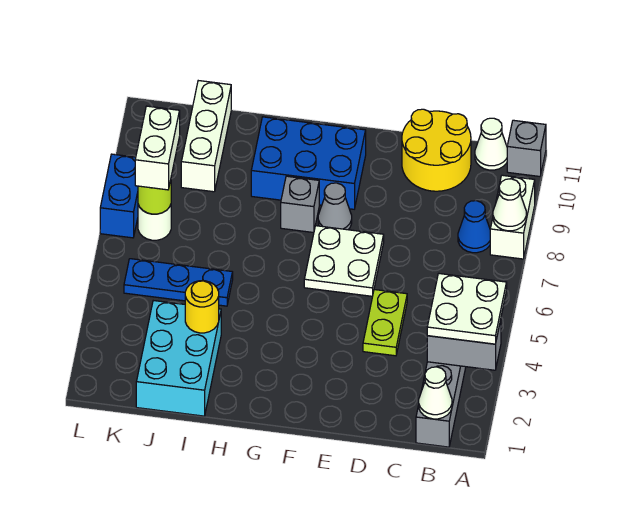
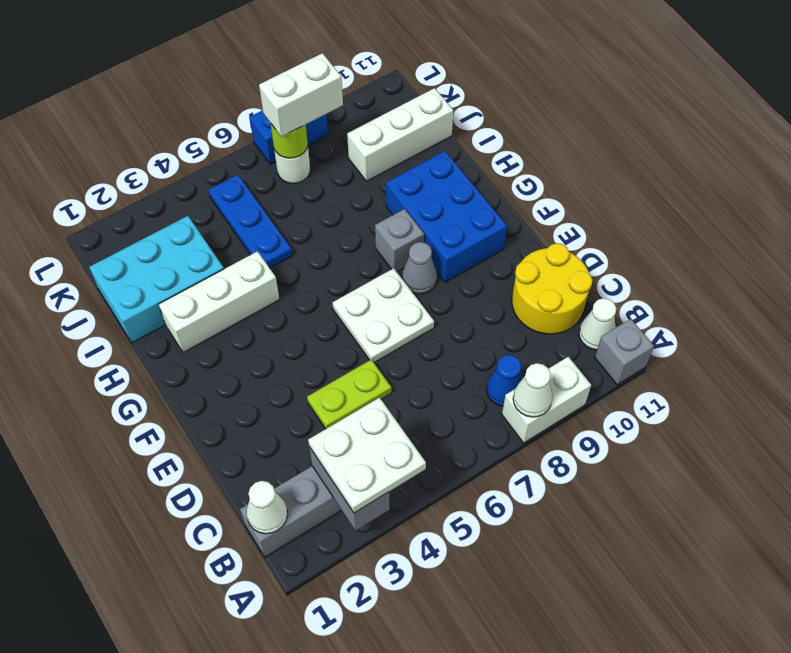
none -> white 1x3 brick [159,251,280,353]
yellow 1x1 round brick [185,281,219,333] -> none

